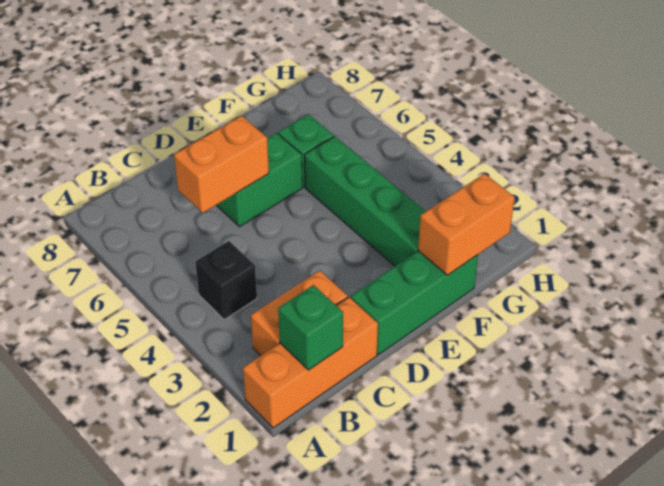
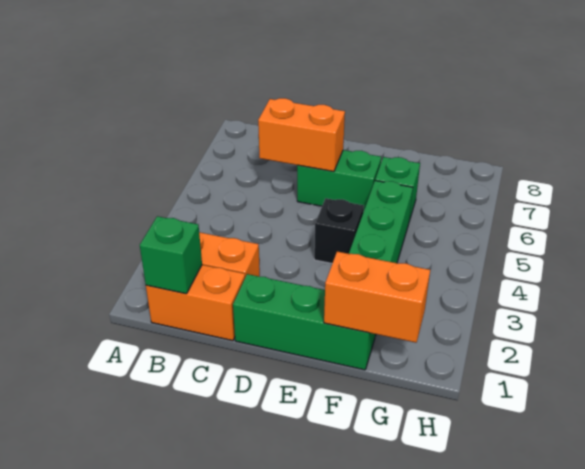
orange 1x3 brick [243,297,378,428] -> orange 1x2 brick [146,265,245,341]
black 1x1 brick [195,241,257,320] -> black 1x1 brick moved to [314,198,364,263]

